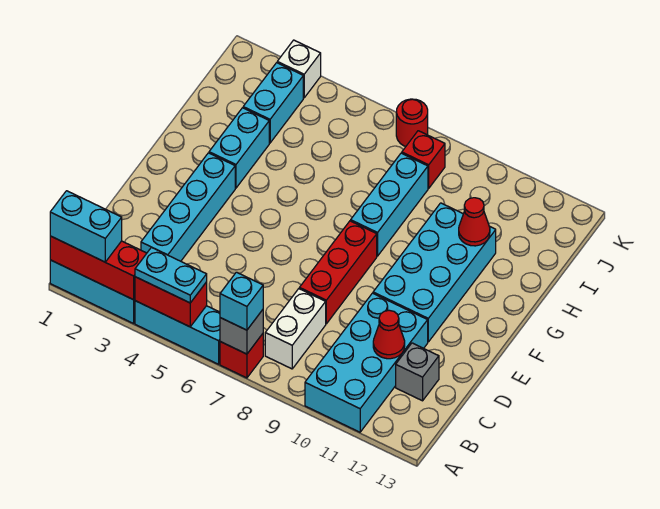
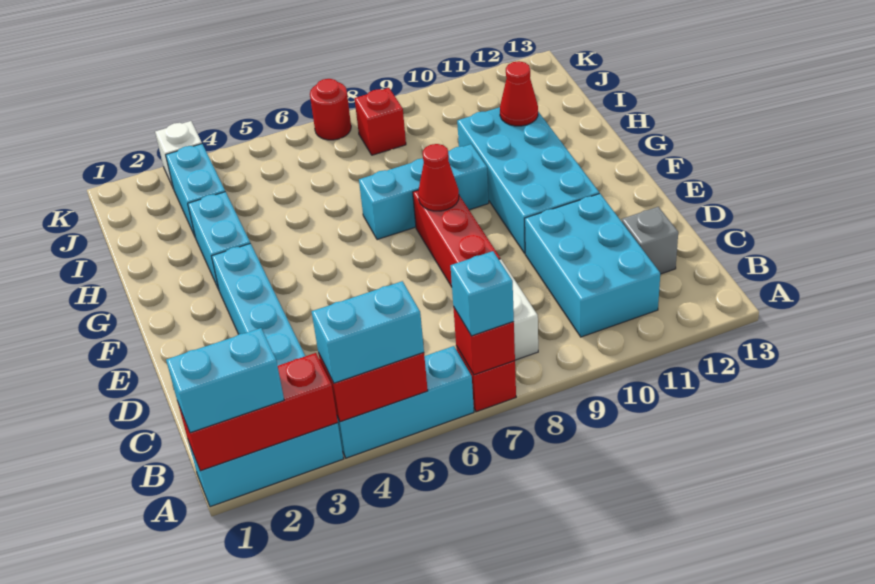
cyan 1x2 plate [135,247,207,303] -> cyan 1x2 brick [311,281,424,383]
grey 1x1 brick [220,310,263,354] -> red 1x1 brick [453,307,515,375]
cyan 2x4 brick [305,293,428,432] -> cyan 2x3 brick [525,194,660,337]
red 1x1 cone [373,310,405,359] -> red 1x1 cone moved to [418,144,459,211]
cyan 1x3 brick [351,153,428,256] -> cyan 1x3 brick turned to [359,144,489,240]

